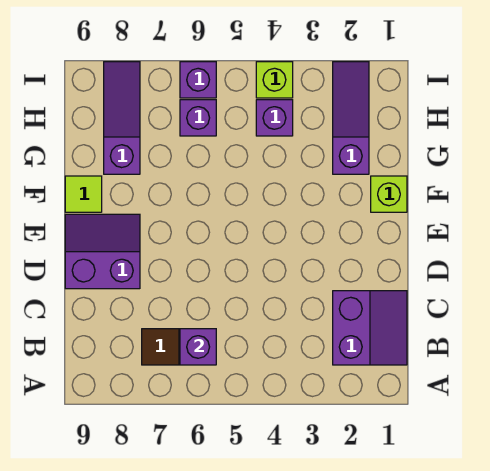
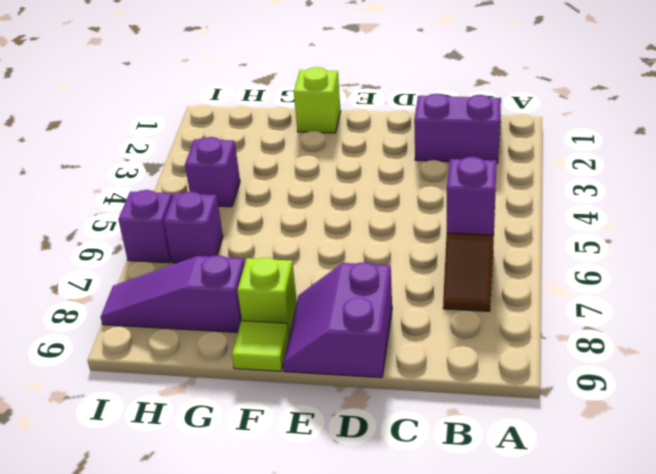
purple 1x3 slope [333,62,369,174] -> none
lime 1x1 brick [256,62,293,98] -> lime 1x1 brick moved to [237,257,297,334]

